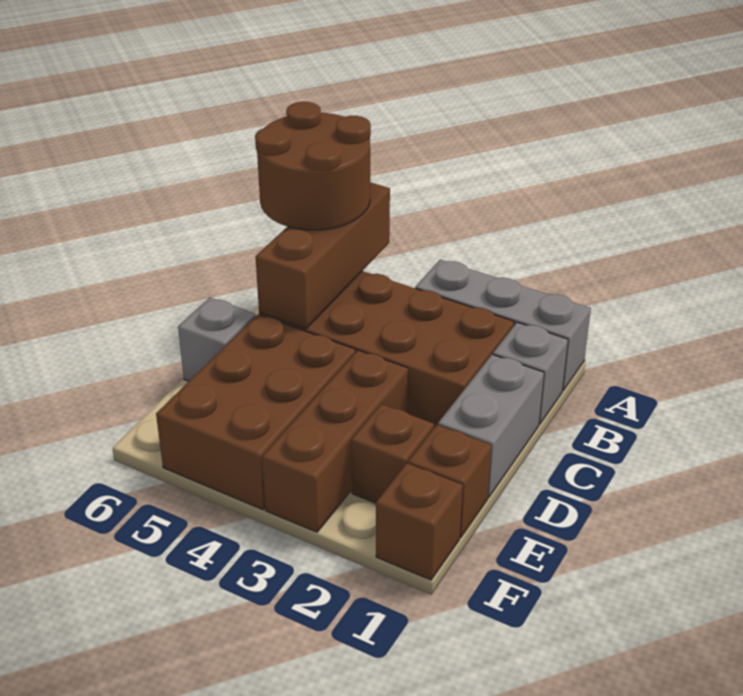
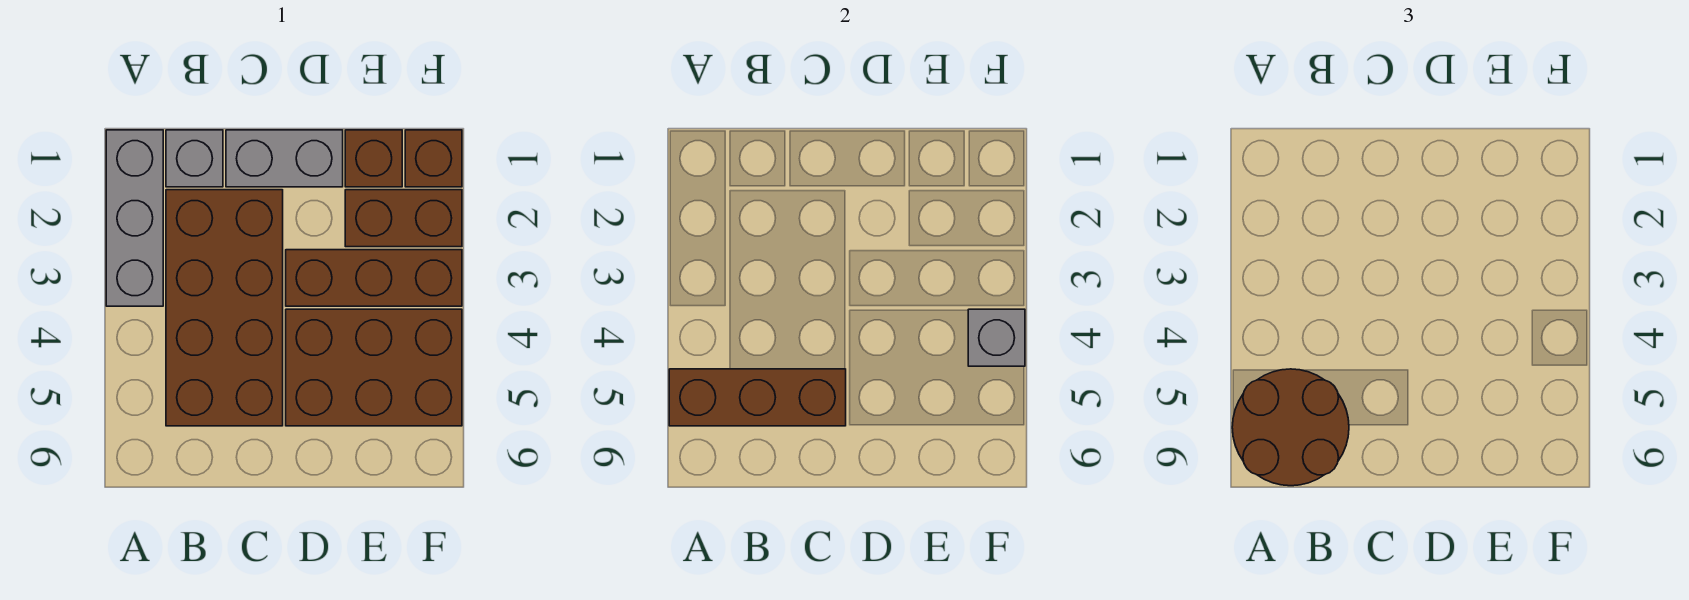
grey 1x1 brick [178,298,255,381] -> grey 1x1 brick moved to [968,309,1025,366]
brown 1x1 brick [351,404,434,503] -> brown 1x2 brick [345,190,462,247]

